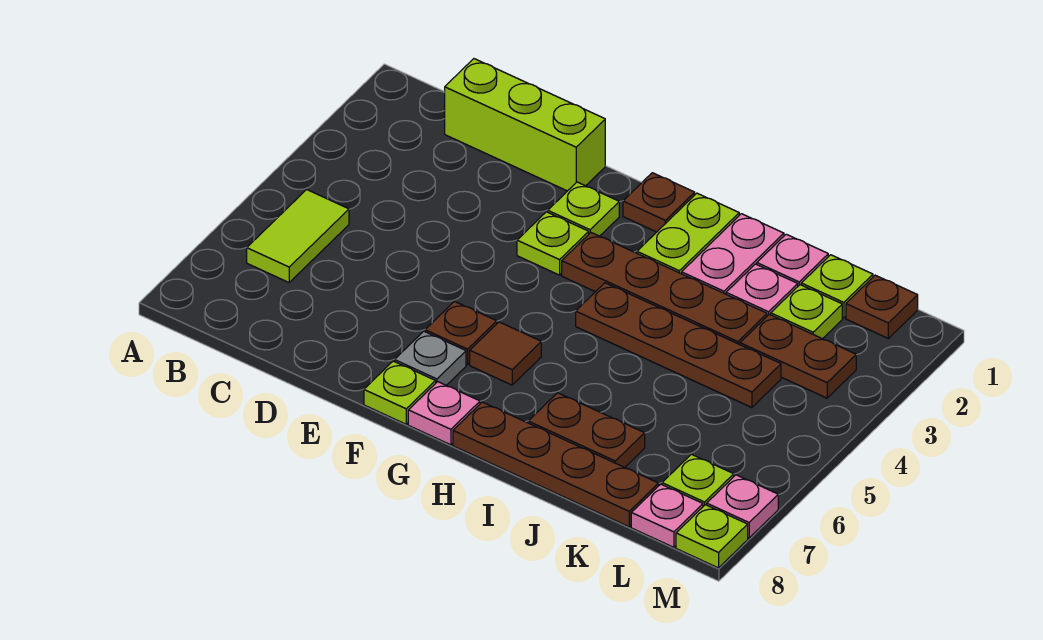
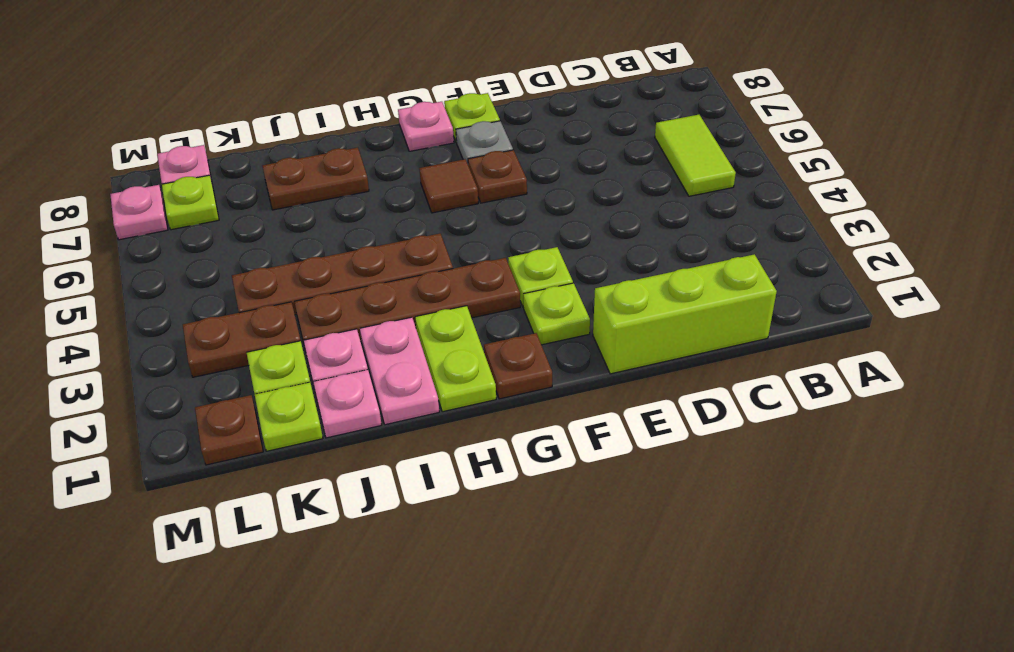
brown 1x4 plate [453,402,659,527] -> none
lime 1x1 plate [676,505,748,568] -> none

